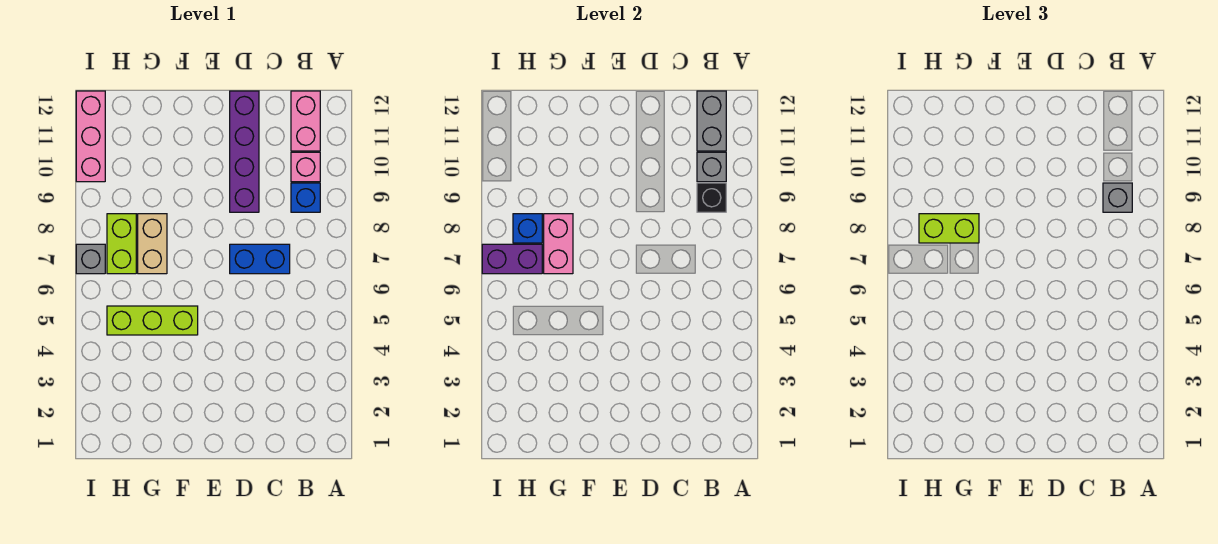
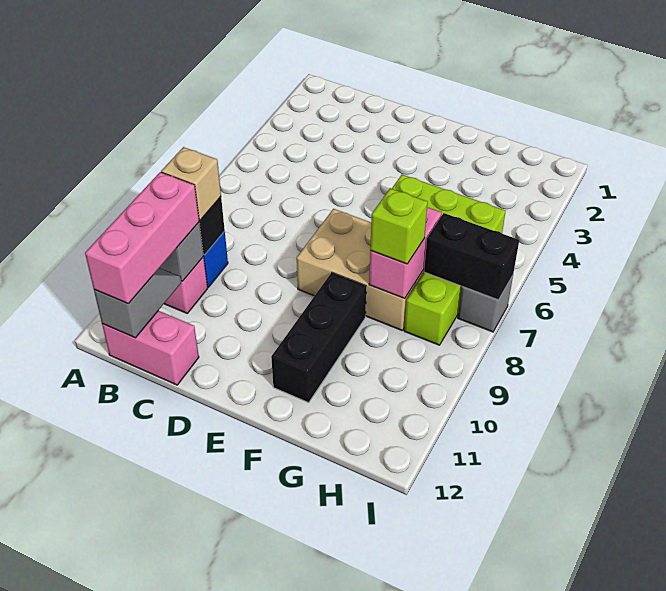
grey 1x1 brick [1103,183,1132,212] -> tan 1x1 brick [161,147,221,220]
pink 1x2 brick [291,91,320,151] -> pink 1x2 brick turned to [102,311,199,385]
grey 1x2 brick [697,91,726,151] -> grey 1x2 slope [94,268,181,338]
blue 1x2 brick [230,244,290,274] -> none
purple 1x4 brick [230,91,259,212] -> none
none -> black 1x3 brick [271,273,366,402]
tan 1x2 brick [138,214,167,274] -> tan 2x3 brick [297,209,424,330]
lime 1x2 brick [919,214,979,243] -> lime 1x1 brick [370,188,428,264]
purple 1x2 brick [482,244,542,274] -> black 1x2 brick [424,213,519,300]
blue 1x1 brick [513,214,542,243] -> none
pink 1x3 brick [76,91,105,182] -> pink 1x3 brick moved to [85,172,199,304]

